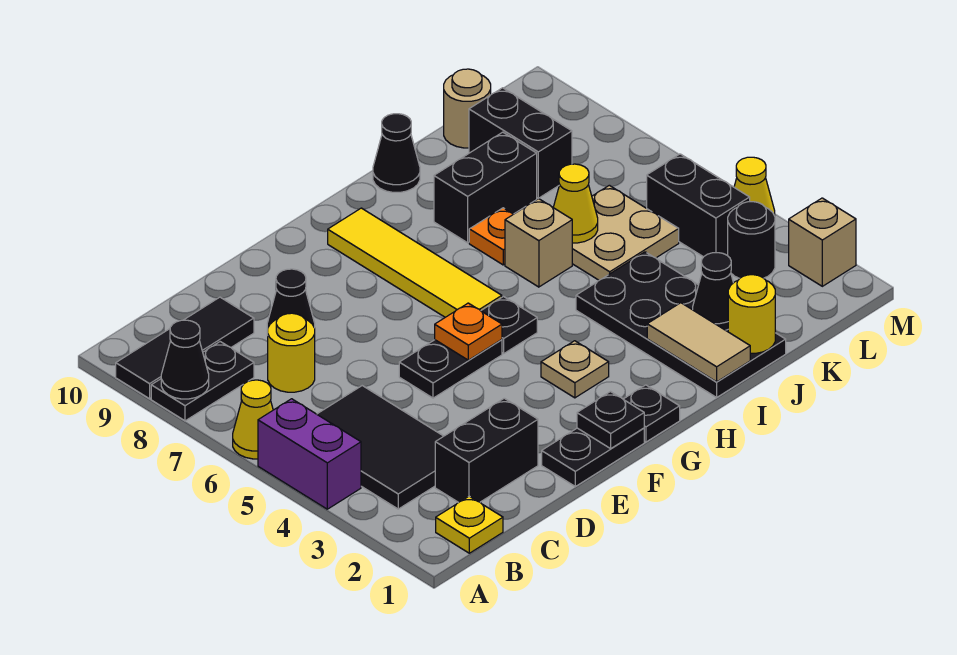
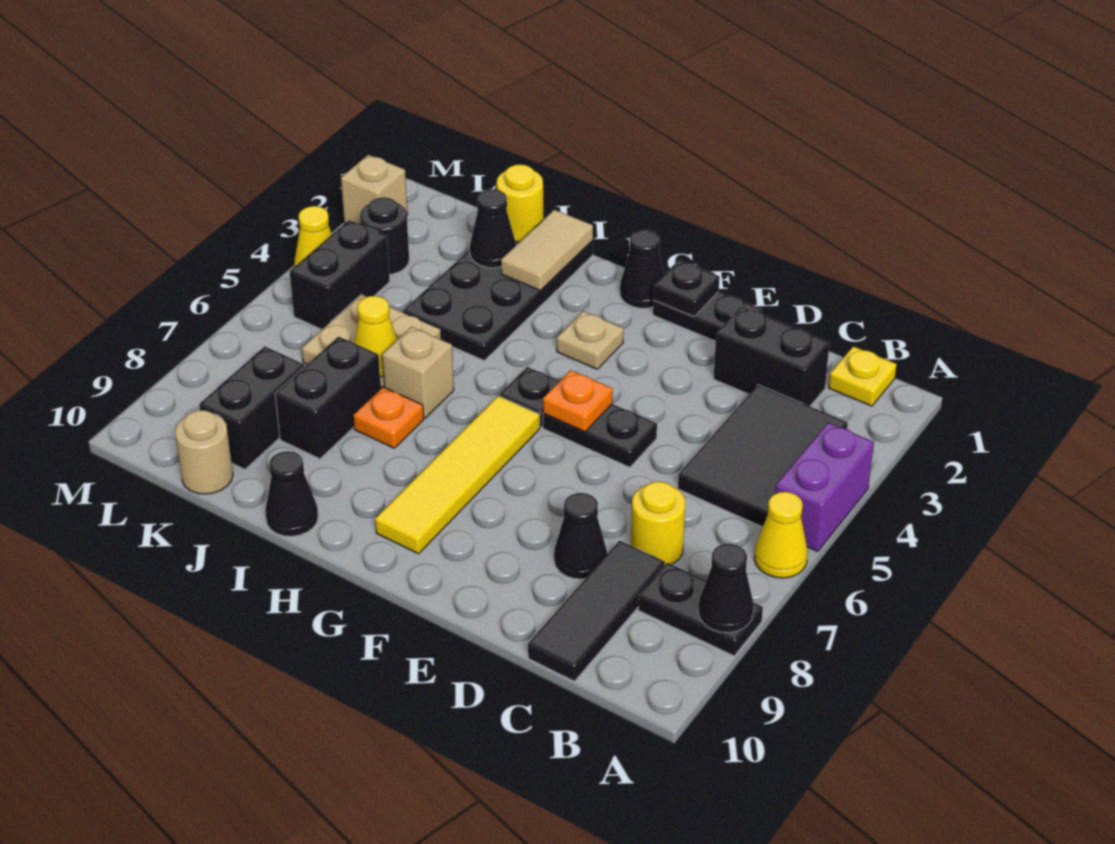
black 1x3 tile [116,297,254,399] -> black 1x3 tile turned to [528,541,665,681]
black 1x1 plate [623,385,680,442] -> black 1x1 cone [620,230,664,308]
black 1x2 brick [434,132,537,243] -> black 1x2 brick turned to [275,337,381,459]

